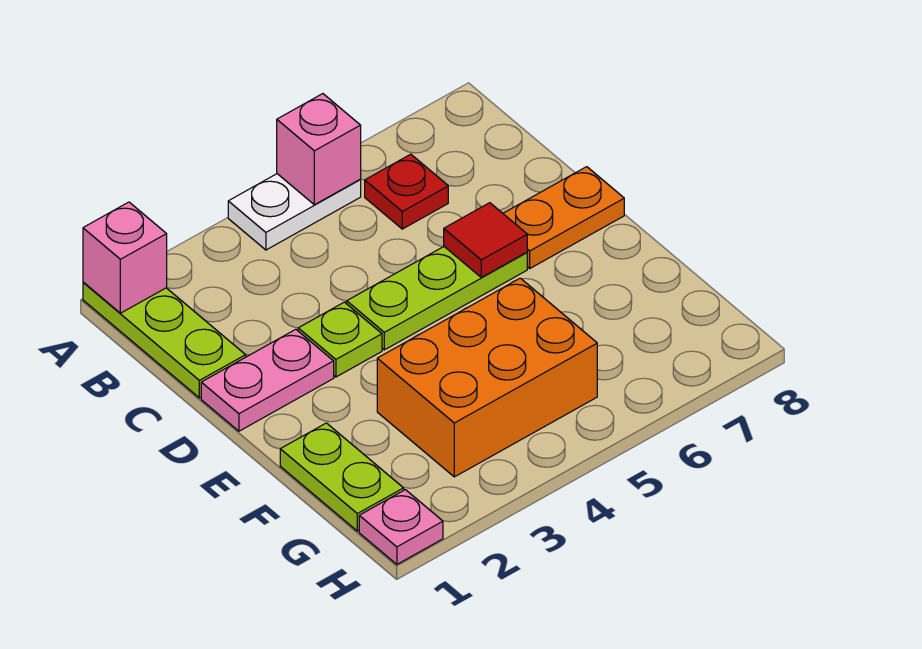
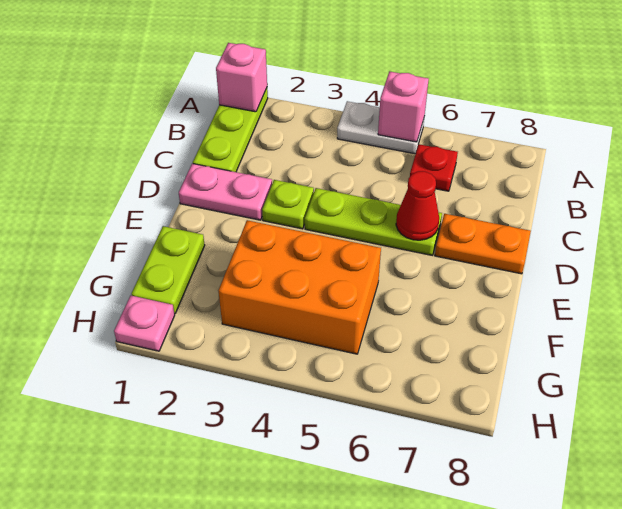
red 1x1 tile [444,203,527,277] -> red 1x1 cone [396,171,439,240]

